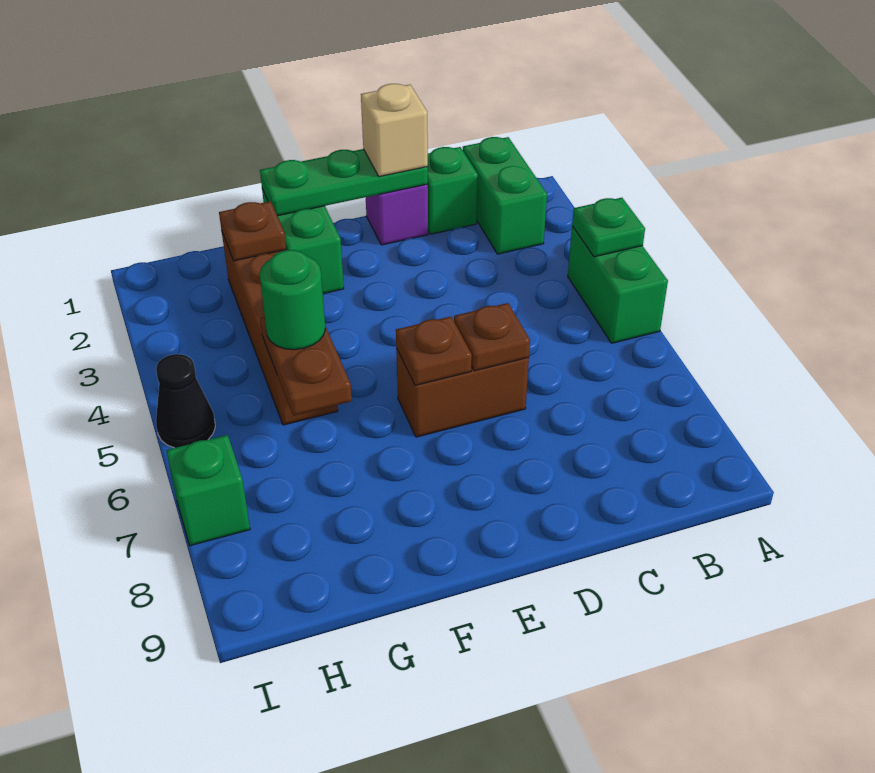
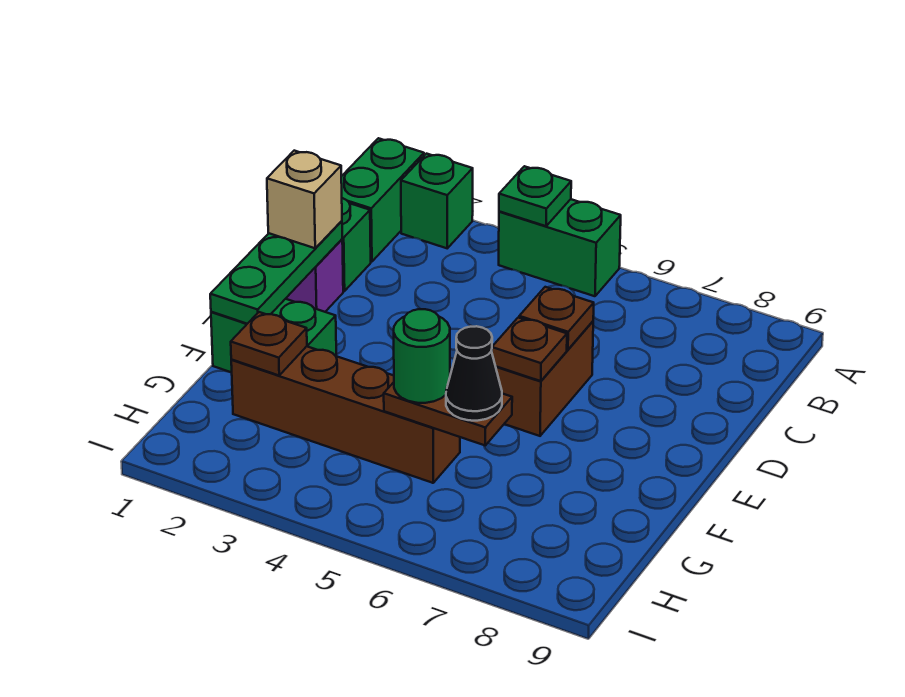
green 1x2 brick [463,137,547,254] -> green 1x2 brick turned to [341,138,424,262]
black 1x1 cone [156,354,215,448] -> black 1x1 cone moved to [446,326,502,421]
green 1x1 brick [166,435,250,546] -> green 1x1 brick moved to [401,154,473,248]

